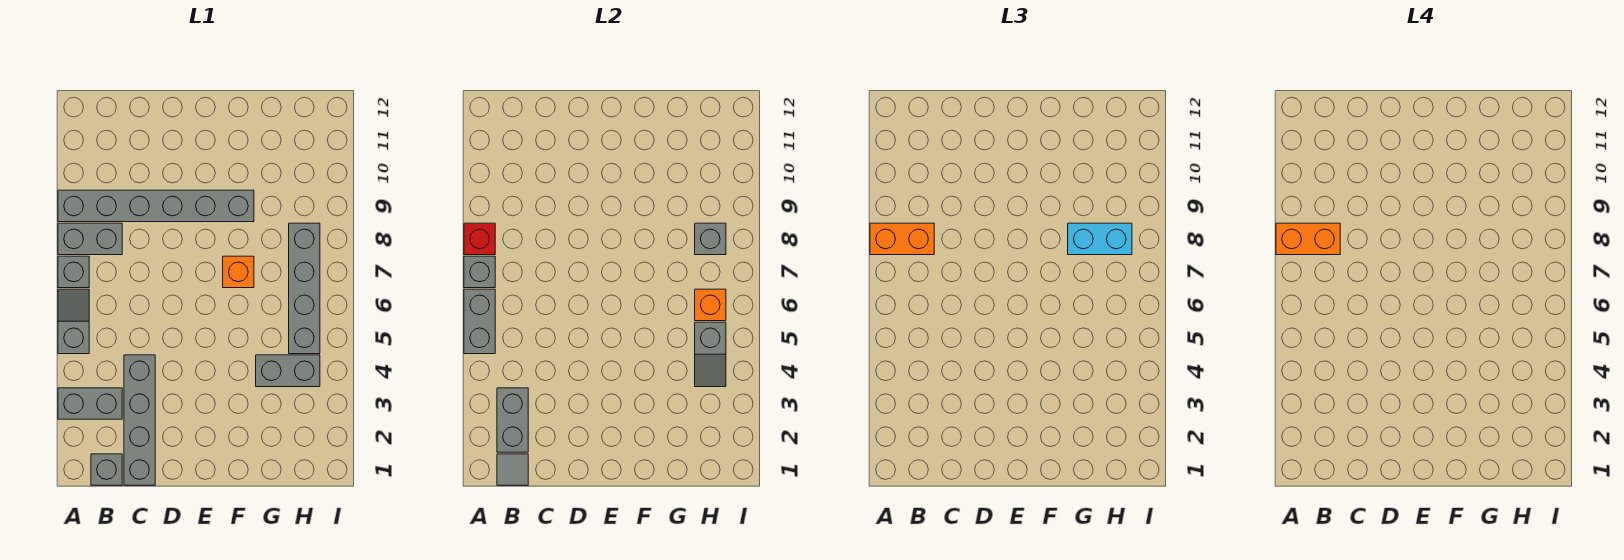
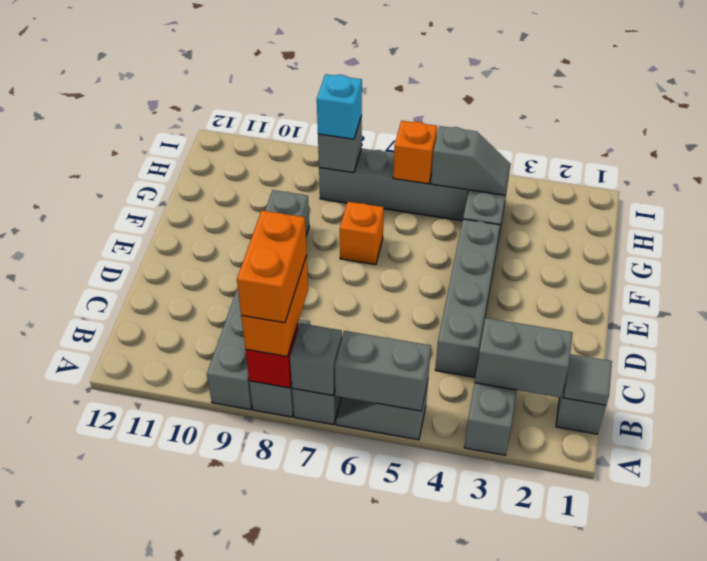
grey 1x4 brick [124,355,155,485] -> grey 1x4 brick turned to [435,219,500,377]
cyan 1x2 brick [1068,223,1132,255] -> cyan 1x1 brick [317,74,362,139]

